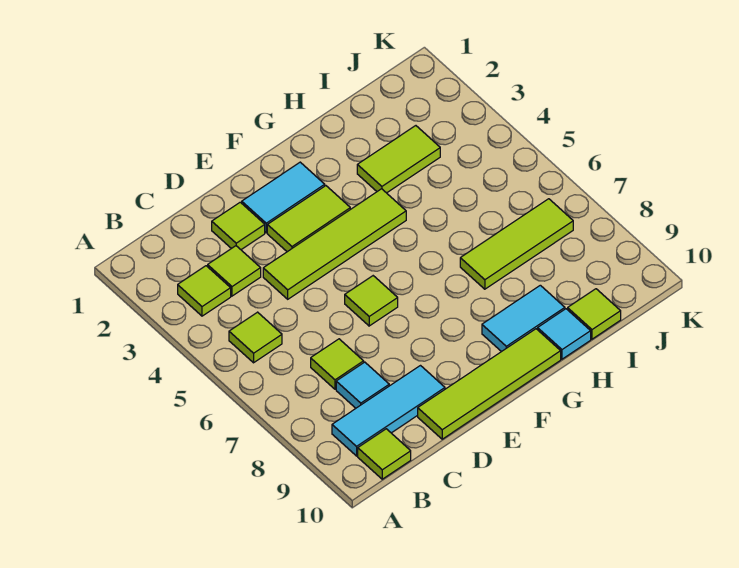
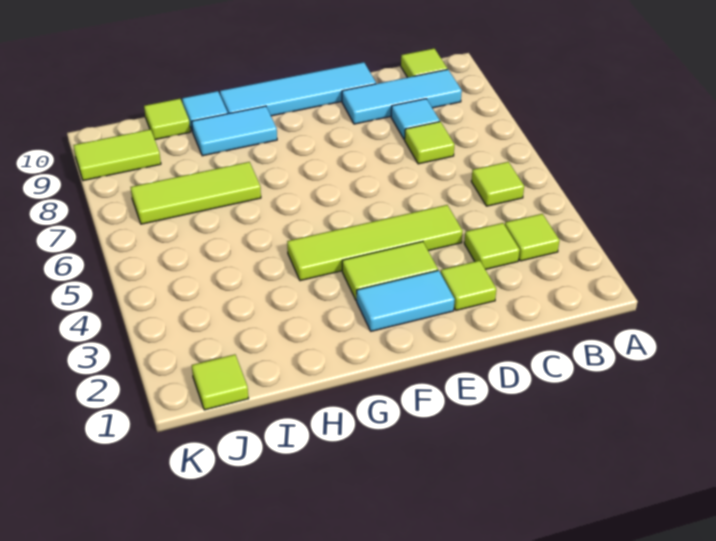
lime 1x4 tile [418,329,561,439] -> cyan 1x4 tile [220,62,376,116]
lime 1x1 tile [345,276,398,326] -> lime 1x1 tile moved to [192,354,249,410]
lime 1x2 tile [357,126,440,193] -> lime 1x2 tile moved to [73,129,161,181]

